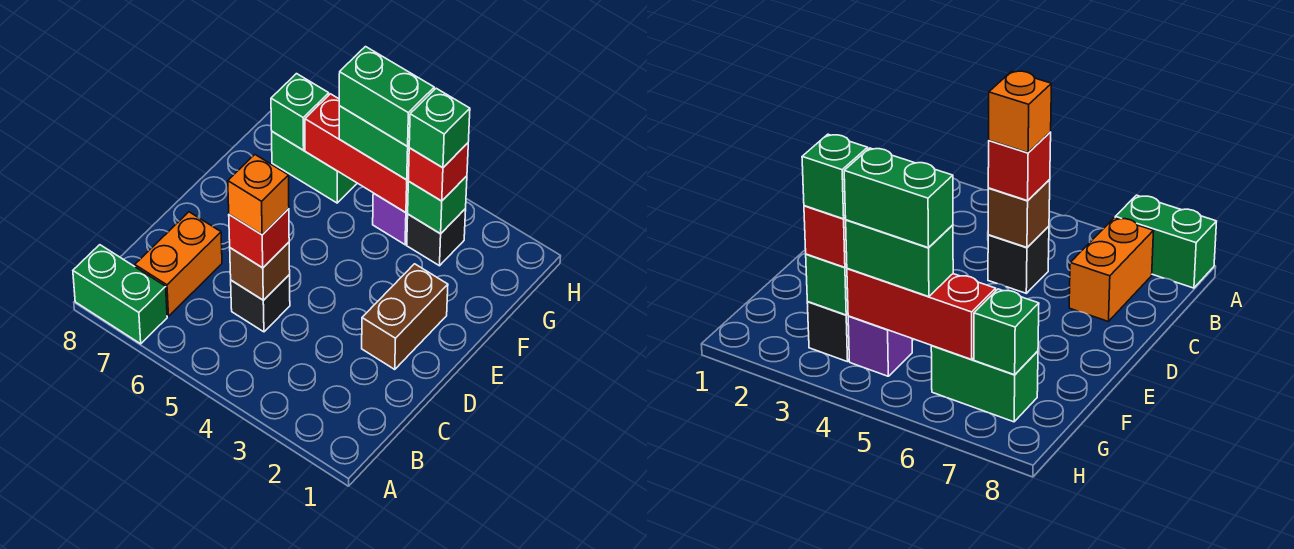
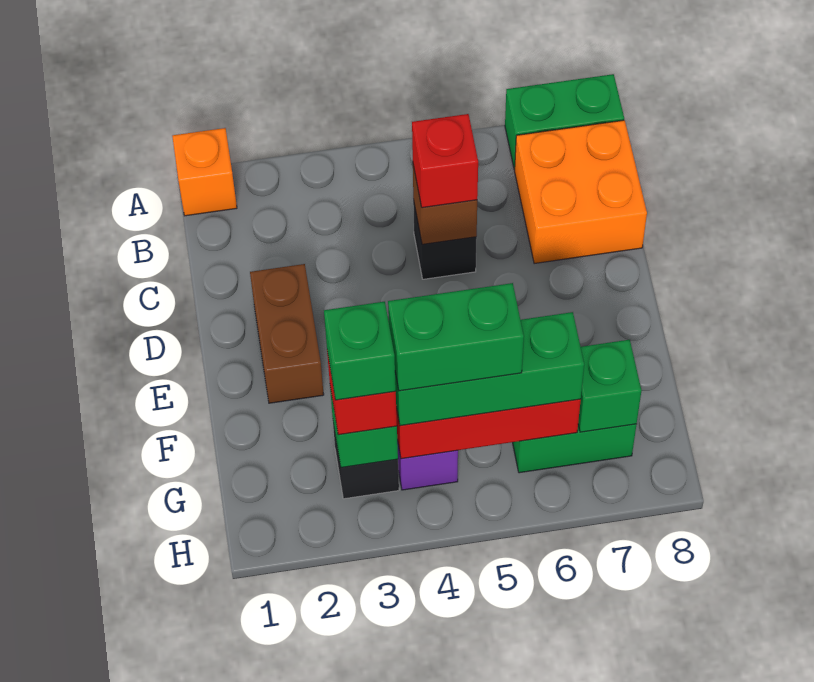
orange 1x2 brick [135,212,222,316] -> orange 2x2 brick [515,120,647,264]
orange 1x1 brick [228,155,289,235] -> orange 1x1 brick moved to [172,128,237,216]
green 1x2 brick [339,106,409,180] -> green 1x3 brick [395,312,584,426]

